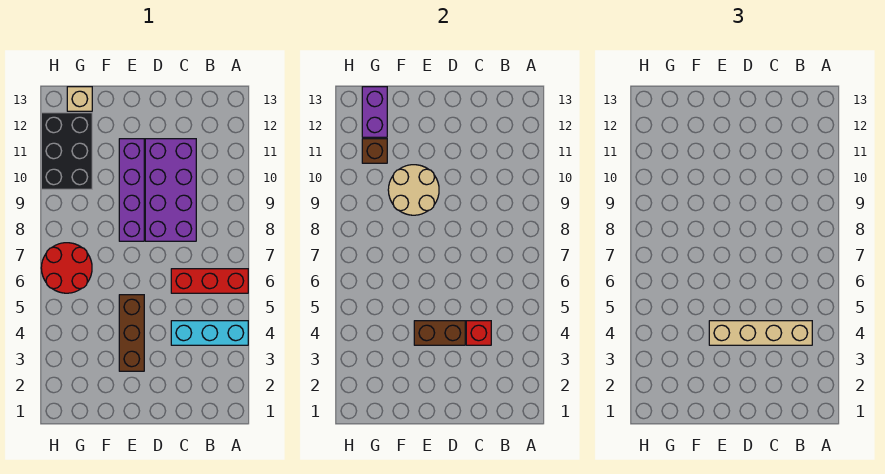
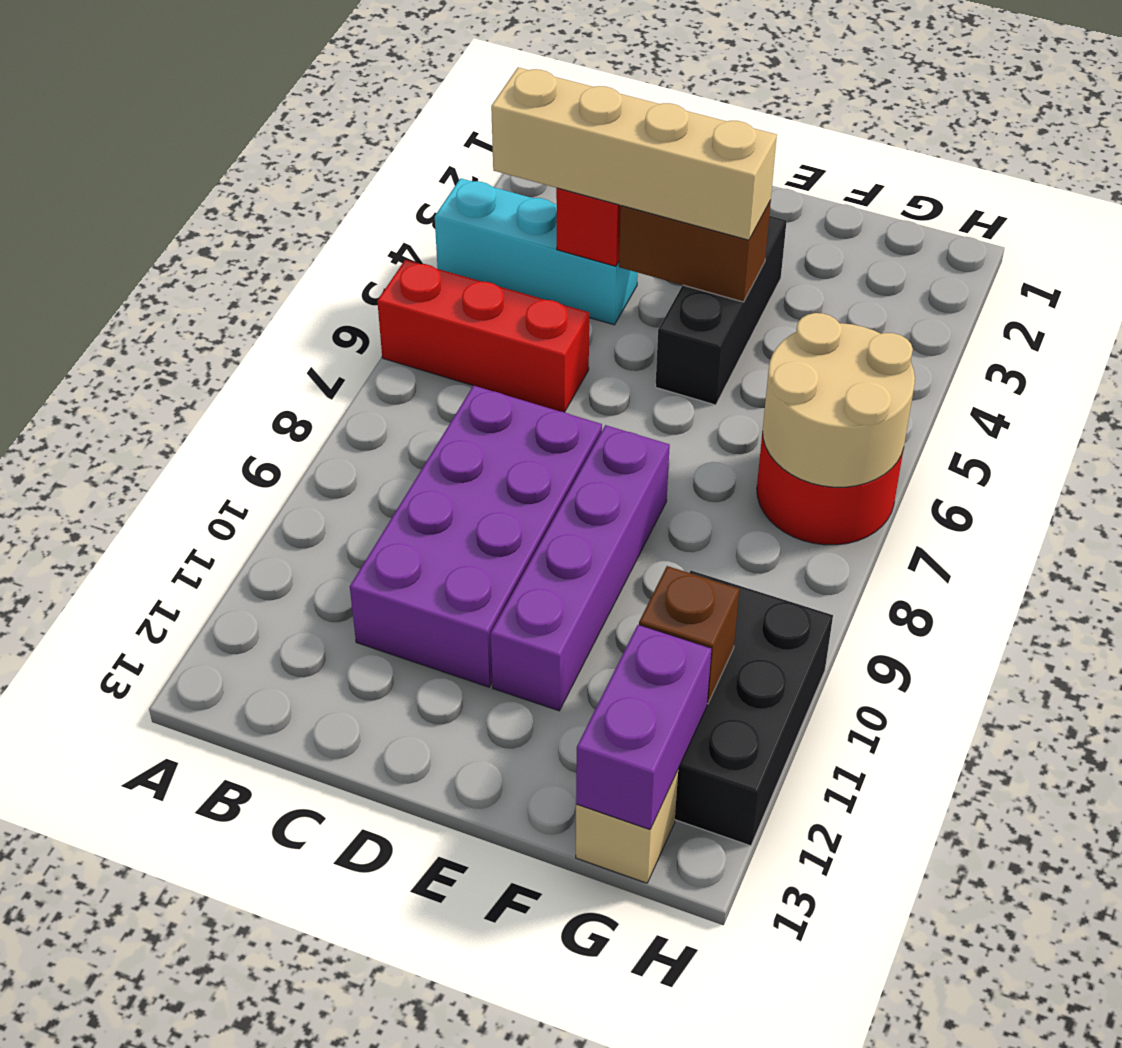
brown 1x3 brick [119,295,144,371] -> black 1x3 brick [655,216,787,405]
tan 2x2 round brick [388,165,439,215] -> tan 2x2 round brick moved to [762,313,915,487]

